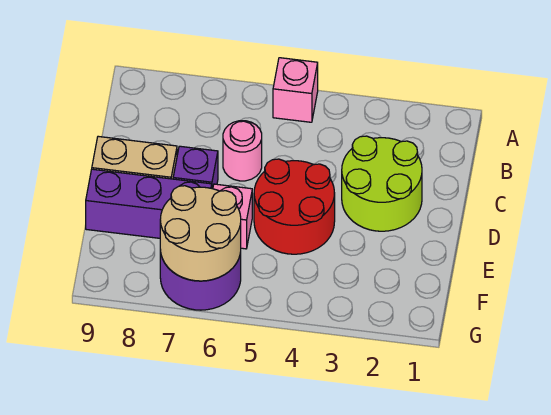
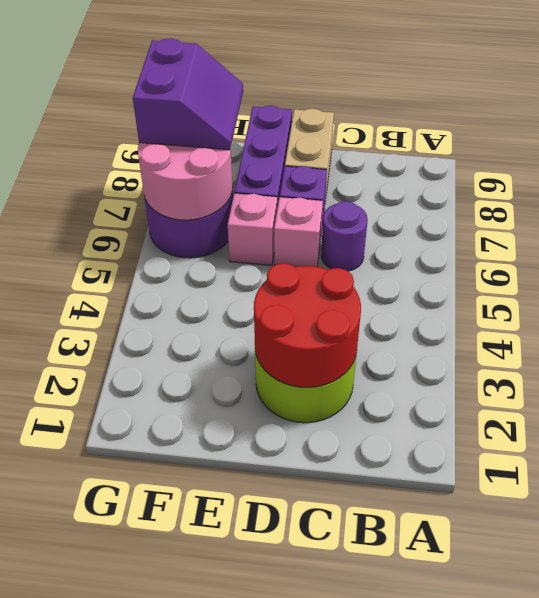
pink 1x1 brick [273,58,318,122] -> pink 1x1 brick moved to [274,197,323,267]
pink 1x1 round brick [223,121,262,181] -> purple 1x1 round brick [321,201,368,271]
red 2x2 round brick [254,159,335,254] -> red 2x2 round brick moved to [254,263,361,387]
tan 2x2 round brick [160,186,241,281] -> pink 2x2 round brick [138,143,233,220]
none -> purple 2x2 slope [133,38,243,150]

